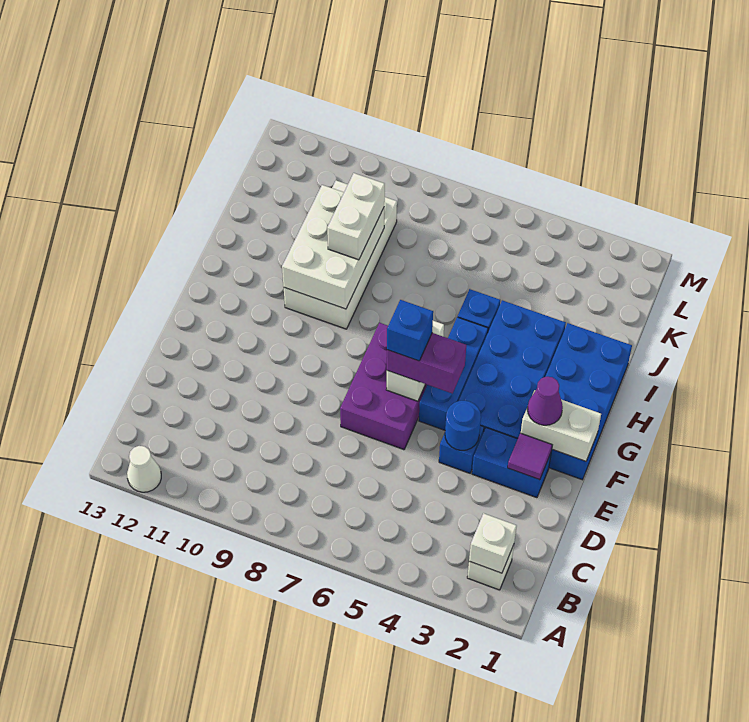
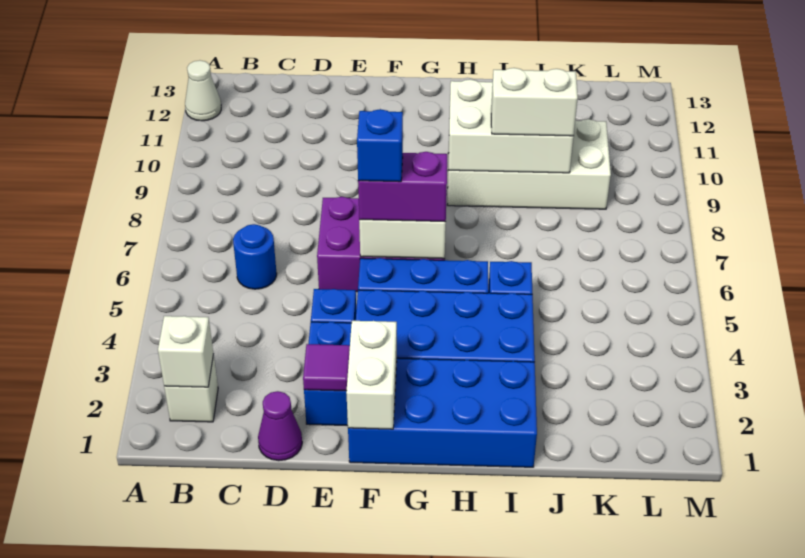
blue 1x1 round brick [445,401,481,450] -> blue 1x1 round brick moved to [233,224,277,289]
purple 1x1 cone [527,377,563,425] -> purple 1x1 cone moved to [258,391,302,461]
purple 1x2 brick [387,333,466,393] -> purple 1x2 brick turned to [358,152,447,222]

